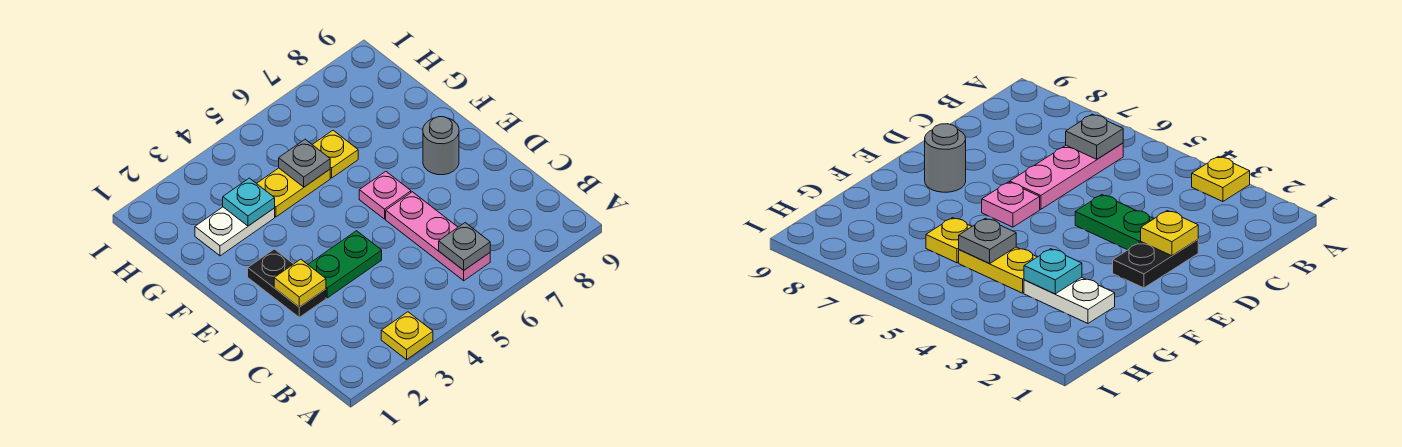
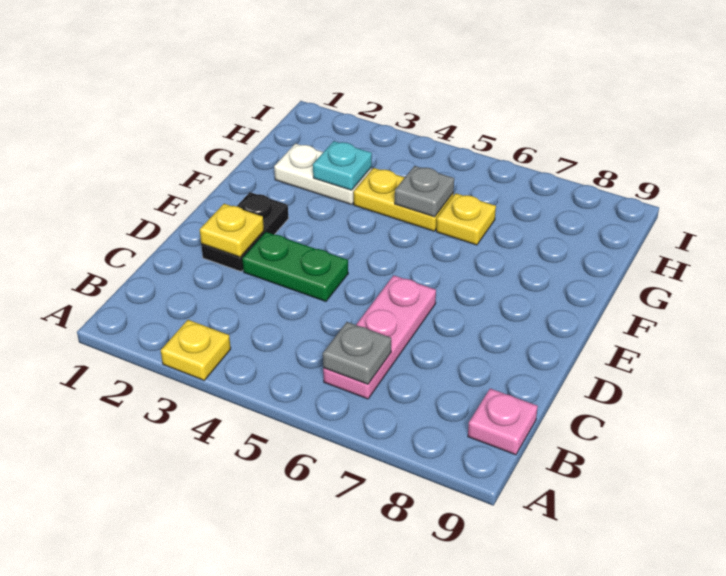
pink 1x1 plate [359,171,411,219] -> pink 1x1 plate moved to [468,389,538,455]
grey 1x1 round brick [423,117,459,175] -> none

